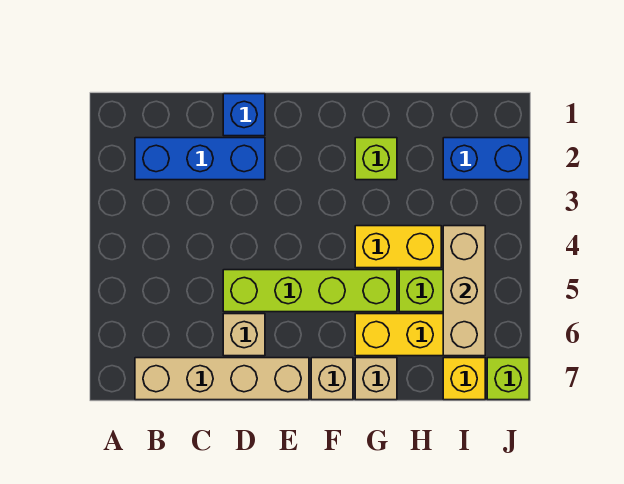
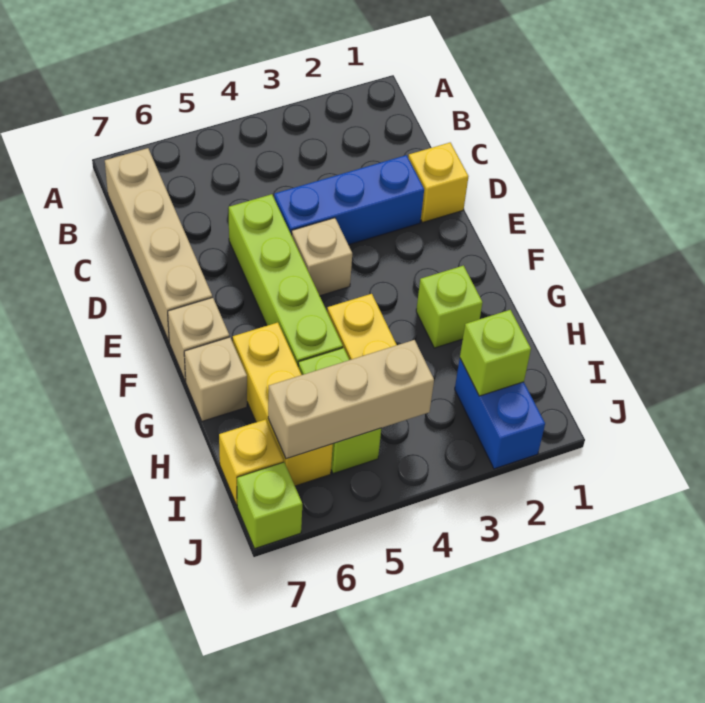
blue 1x3 brick [135,138,265,180] -> blue 1x3 brick turned to [274,155,424,245]
blue 1x1 brick [223,94,265,136] -> yellow 1x1 brick [408,143,468,223]
tan 1x1 brick [223,314,265,356] -> tan 1x1 brick moved to [291,218,352,296]
none -> lime 1x1 brick [460,310,531,396]

